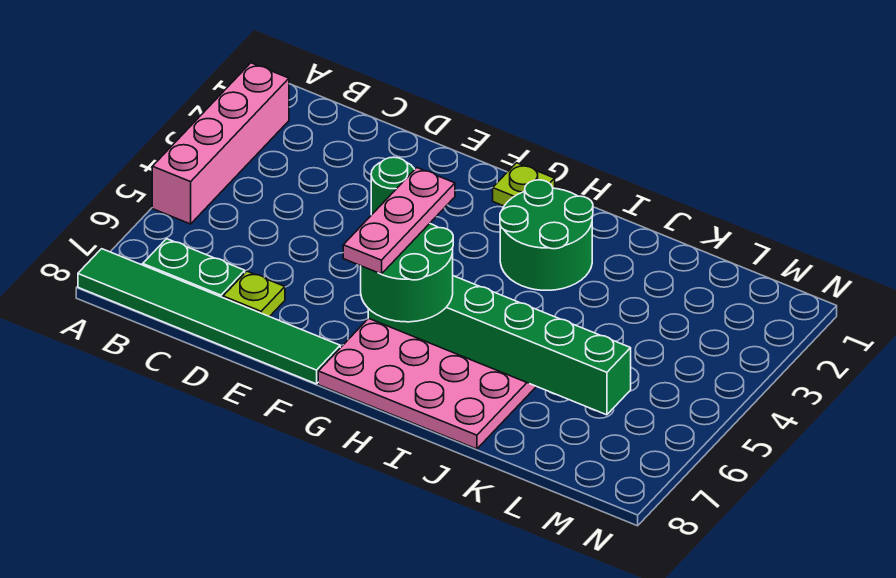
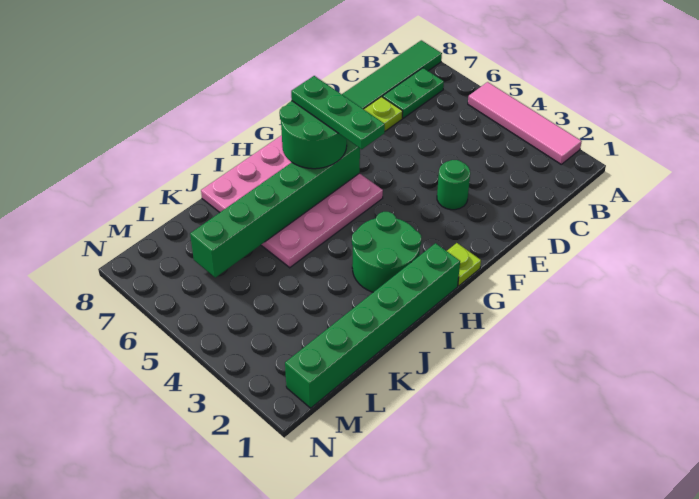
pink 1x4 brick [152,63,289,224] -> pink 1x4 tile [468,82,582,164]
pink 1x3 plate [343,168,455,274] -> green 1x3 plate [291,76,385,149]
none -> green 1x6 brick [285,243,460,408]

